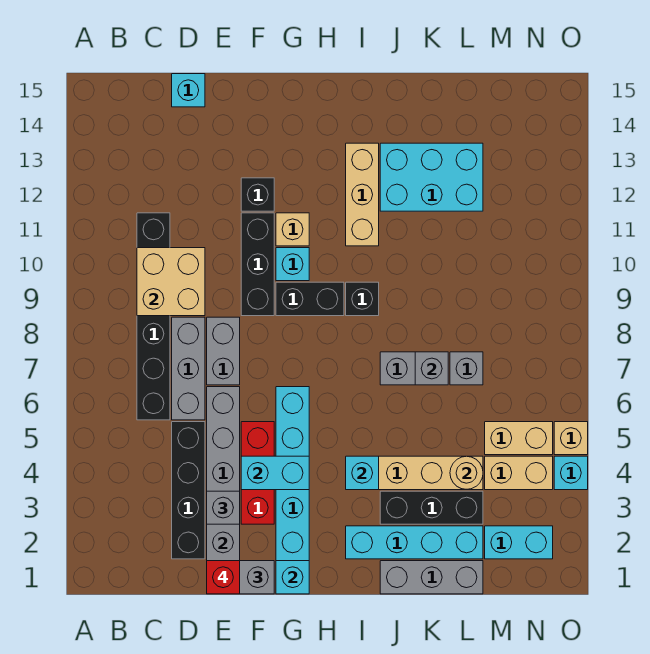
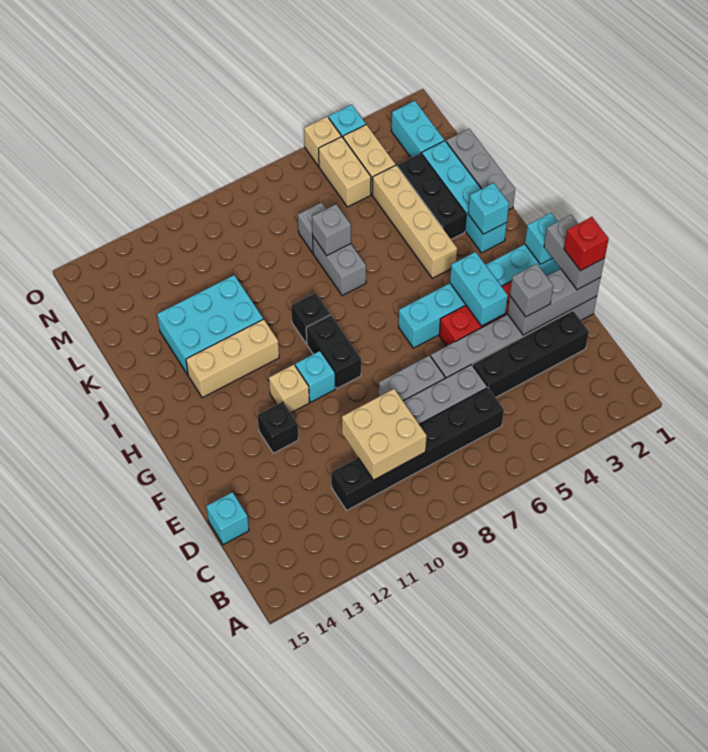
black 1x3 brick [241,213,274,316] -> none
cyan 1x1 brick [346,456,379,490] -> cyan 1x1 brick moved to [468,183,509,234]
cyan 2x3 brick [380,143,483,211] -> cyan 2x3 brick turned to [157,275,263,375]
tan 1x1 round brick [450,456,483,489] -> none

